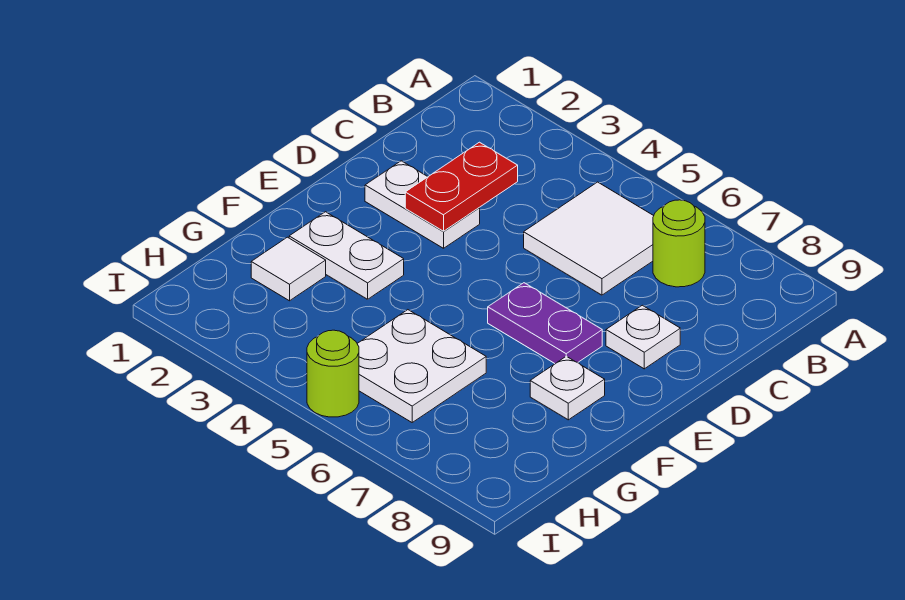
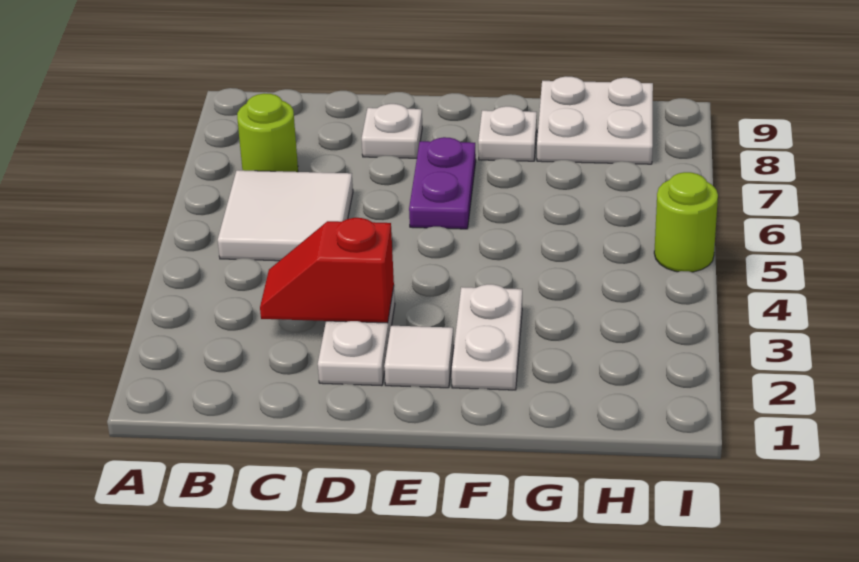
red 1x2 plate [405,142,518,231] -> red 1x2 slope [260,218,394,323]
white 1x1 tile [251,237,326,301] -> white 1x1 tile moved to [384,326,454,388]
white 2x2 plate [357,310,486,422] -> white 2x2 plate moved to [537,77,653,164]

